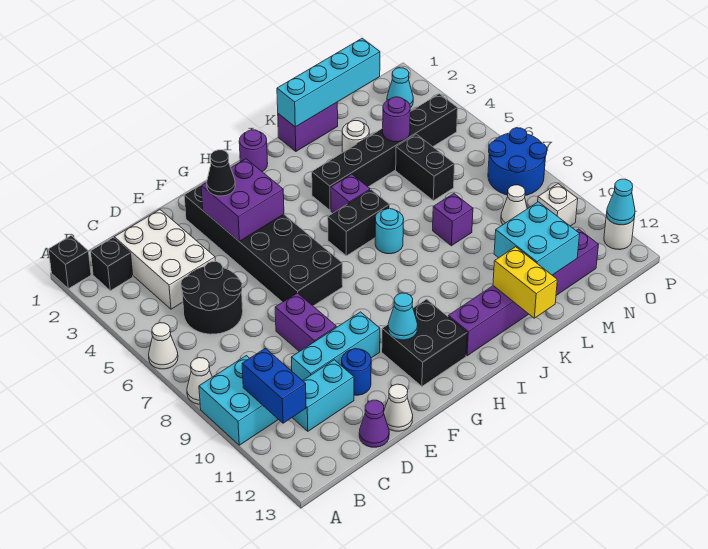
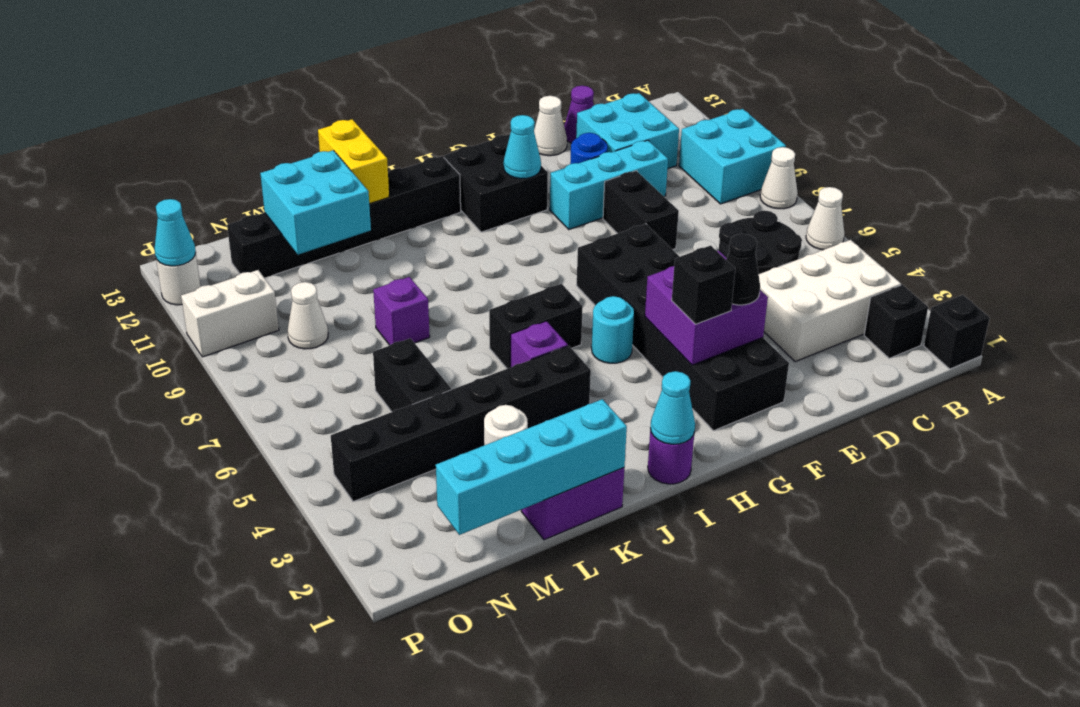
blue 1x2 brick [242,348,306,423] -> none
white 2x3 brick [114,210,215,309] -> white 2x3 brick turned to [759,240,901,362]
cyan 1x2 brick [292,360,354,431] -> cyan 2x2 brick [576,93,679,169]
purple 1x2 brick [275,293,336,352] -> black 1x2 brick [603,171,679,250]
none -> black 1x1 brick [672,245,735,324]
purple 1x6 brick [448,229,599,356] -> black 1x6 brick [227,156,461,278]
cyan 1x1 round brick [375,209,404,254] -> cyan 1x1 round brick moved to [592,296,634,363]
purple 1x1 round brick [383,97,410,142] -> none
cyan 1x1 cone [387,68,413,108] -> cyan 1x1 cone moved to [650,371,695,444]
blue 2x2 round brick [488,128,547,195] -> none
white 1x1 brick [538,184,578,226] -> white 1x2 brick [181,270,279,357]

